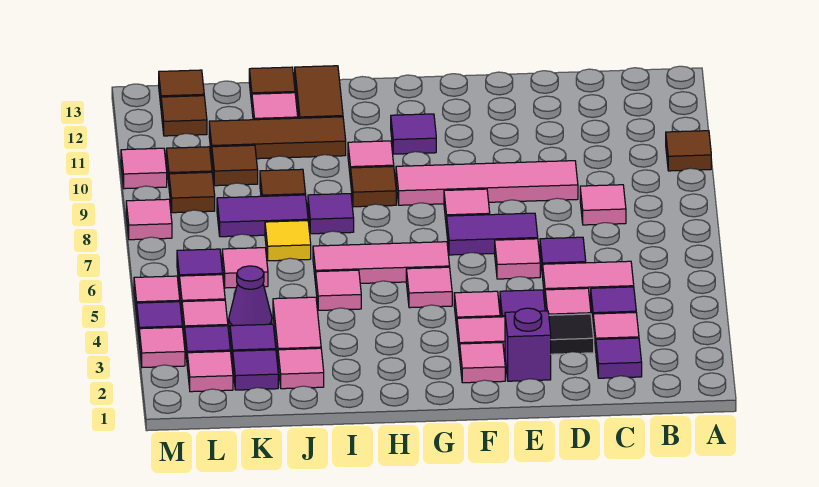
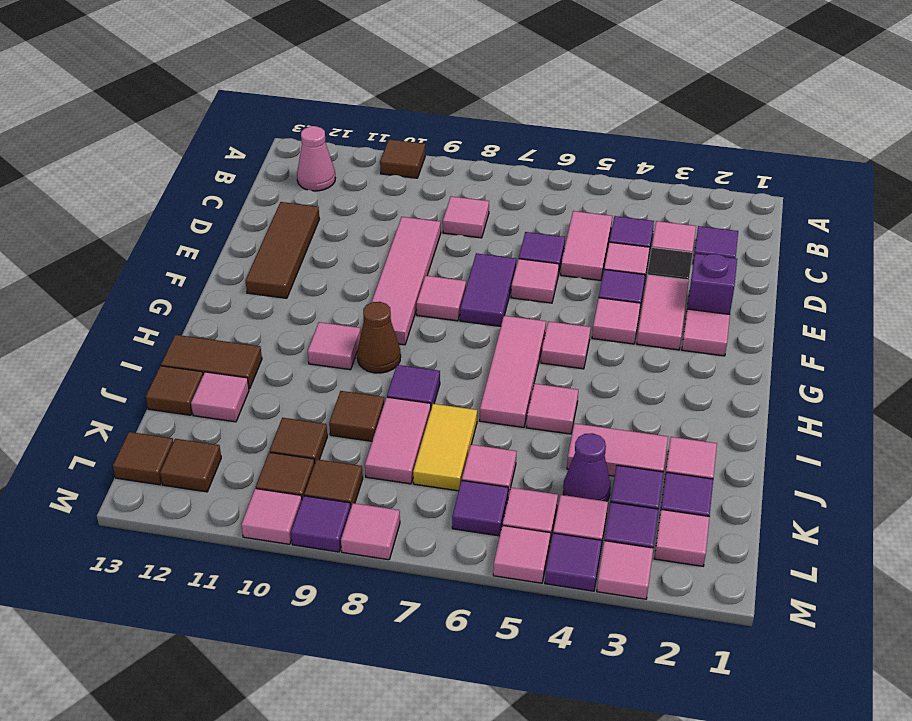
none -> pink 1x1 cone [297,126,335,191]
purple 1x1 tile [391,114,436,154] -> purple 1x1 tile moved to [291,496,351,552]
brown 1x1 tile [351,166,396,207] -> brown 1x1 cone [357,302,401,373]
brown 1x3 tile [209,117,346,159] -> brown 1x3 tile moved to [245,202,319,298]
yellow 1x1 tile [265,221,311,261] -> yellow 1x2 tile [413,404,477,491]
purple 1x2 tile [217,195,308,237] -> pink 1x2 tile [365,397,431,484]

